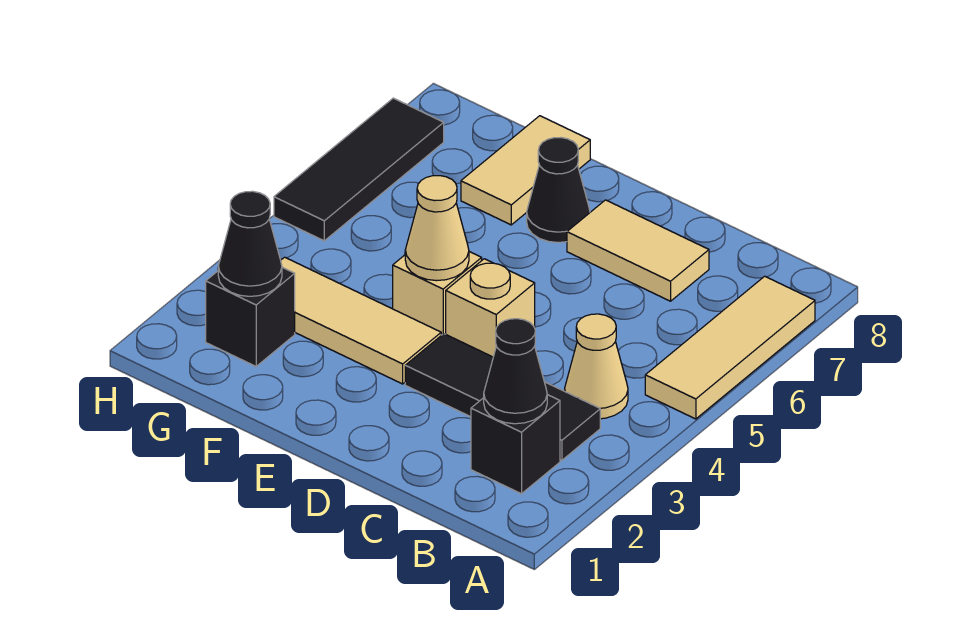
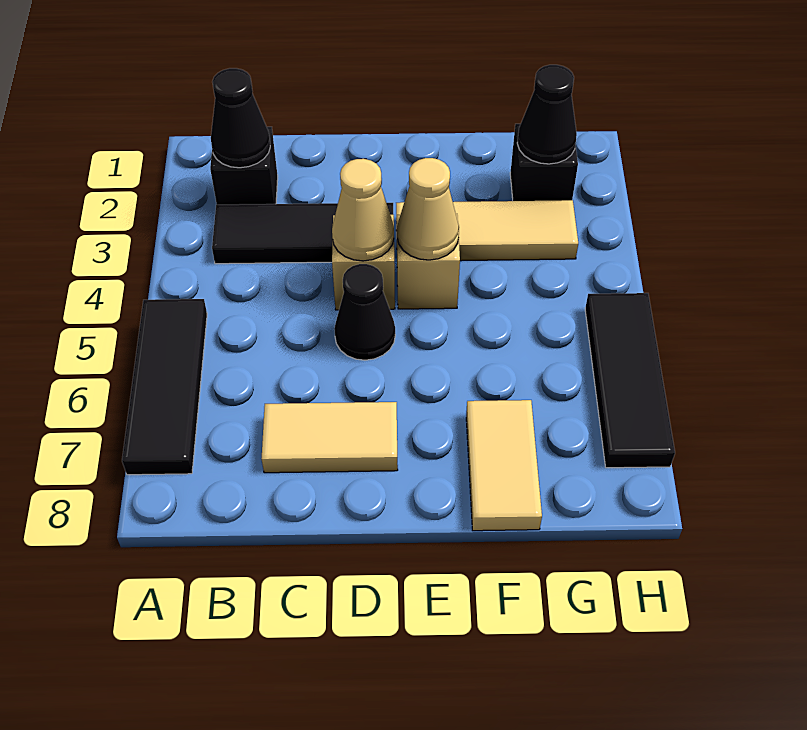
tan 1x3 tile [645,276,815,419] -> black 1x3 tile [122,299,207,475]
tan 1x1 cone [565,314,628,419] -> tan 1x1 cone moved to [332,159,394,261]
black 1x1 cone [527,138,590,242] -> black 1x1 cone moved to [334,264,395,360]

